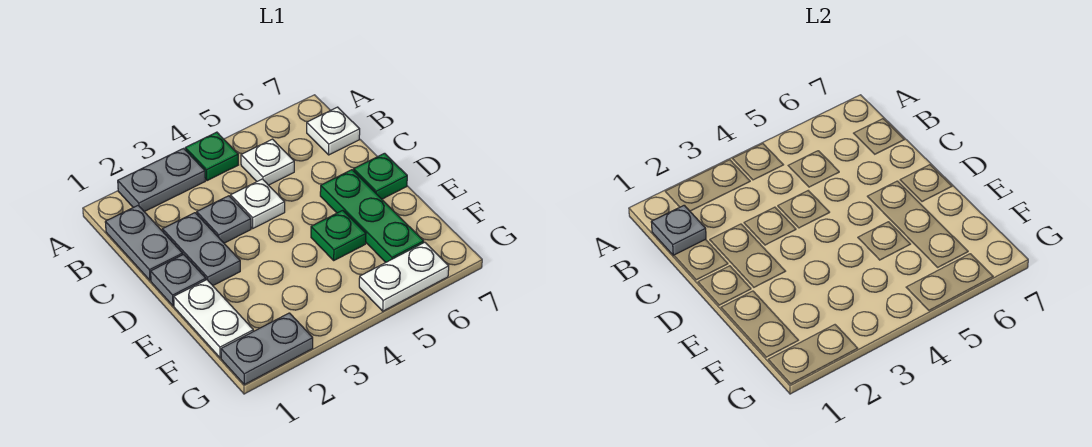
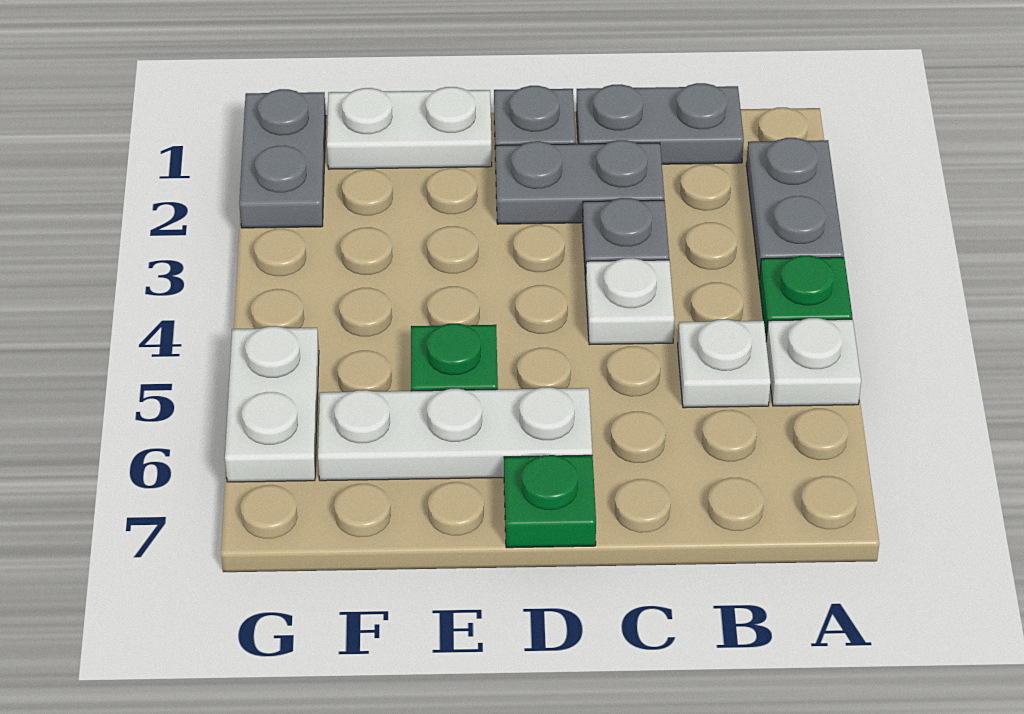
grey 1x1 plate [651,205,706,255] -> none
white 1x1 plate [307,107,360,155] -> white 1x1 plate moved to [766,318,861,406]
green 1x3 plate [320,170,424,262] -> white 1x3 plate [318,387,592,481]

